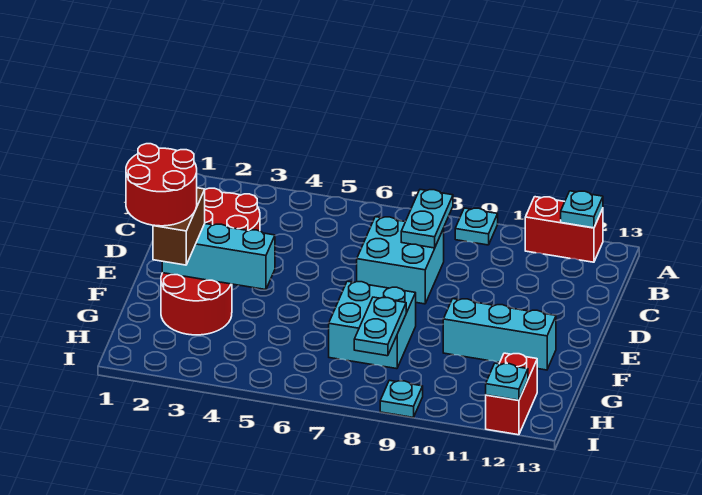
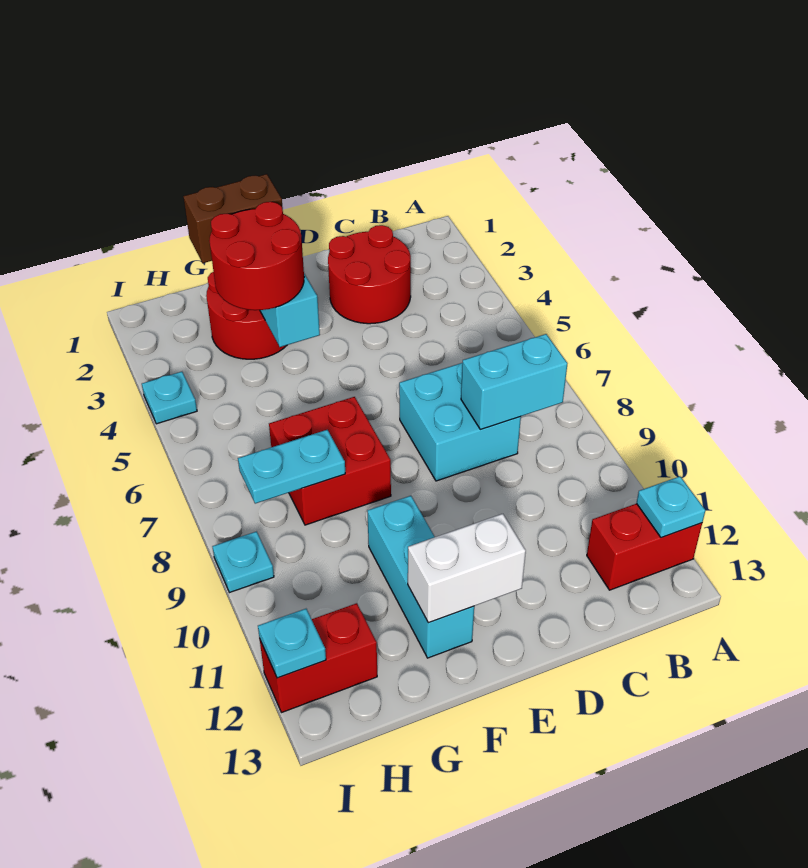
cyan 1x1 plate [455,208,498,245] -> cyan 1x1 plate moved to [142,372,197,424]
red 1x2 brick [525,197,603,262] -> red 1x2 brick turned to [587,504,702,590]
cyan 1x2 plate [401,190,453,248] -> cyan 1x2 brick [461,334,568,429]
none -> white 1x2 brick [408,514,526,623]
red 2x2 round brick [126,144,197,226] -> red 2x2 round brick moved to [209,202,304,310]
cyan 2x2 brick [329,281,416,369] -> red 2x2 brick [269,397,391,525]

